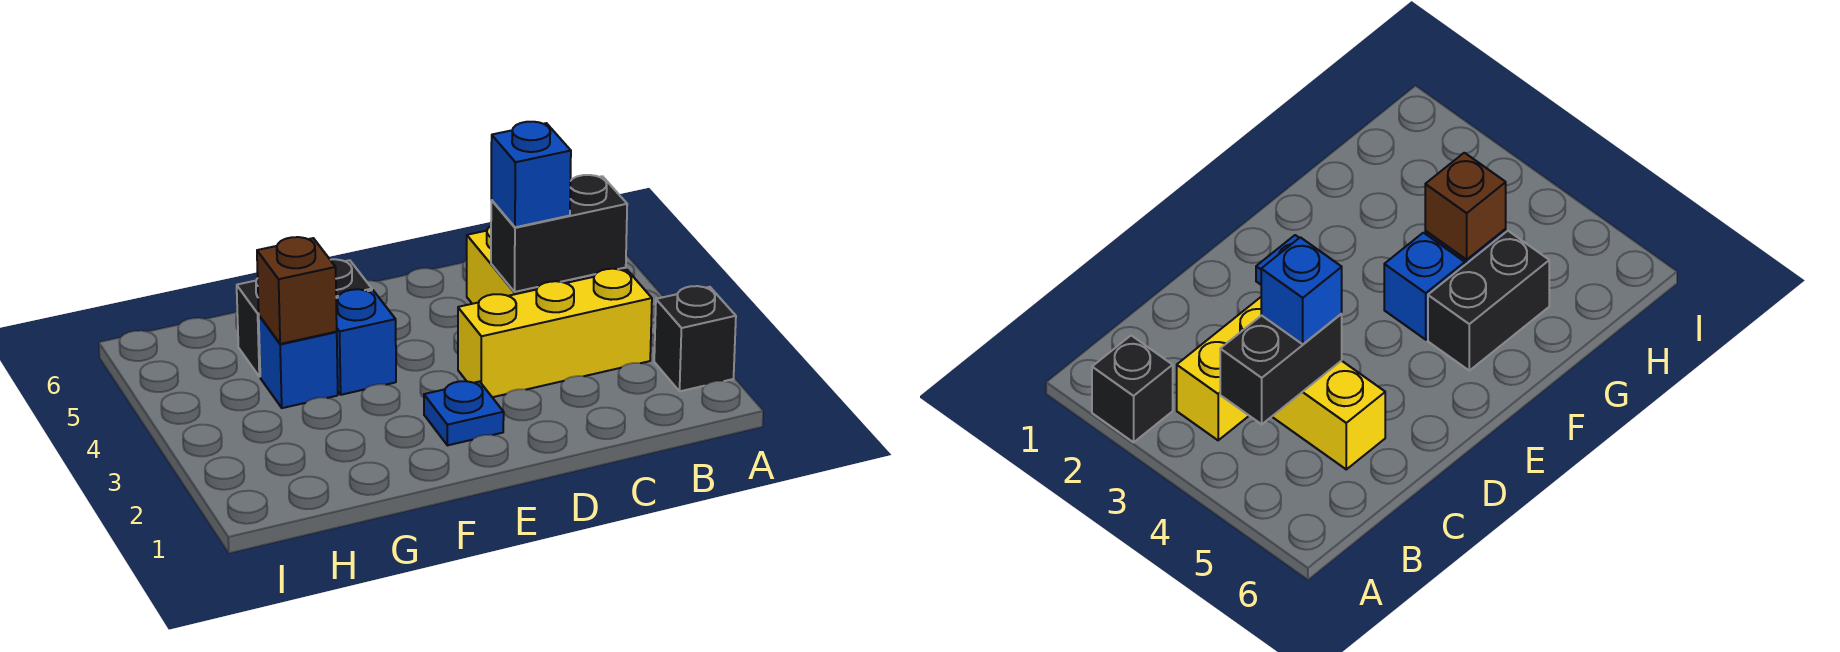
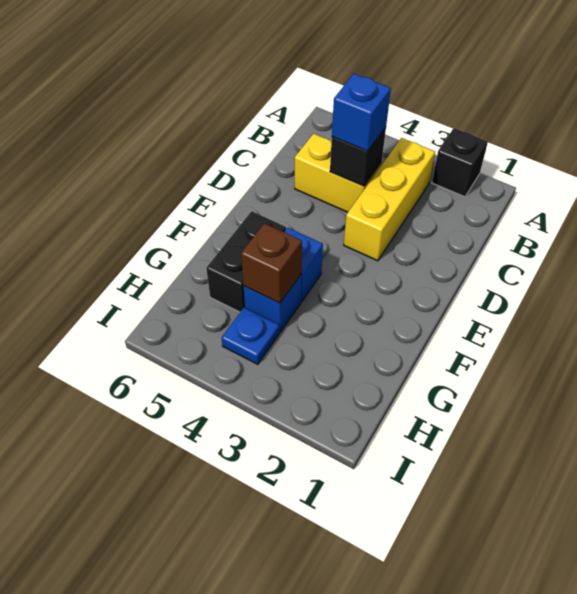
black 1x2 brick [491,175,627,292] -> black 1x1 brick [330,127,386,186]
blue 1x1 plate [424,381,504,445] -> blue 1x1 plate moved to [222,308,279,364]

